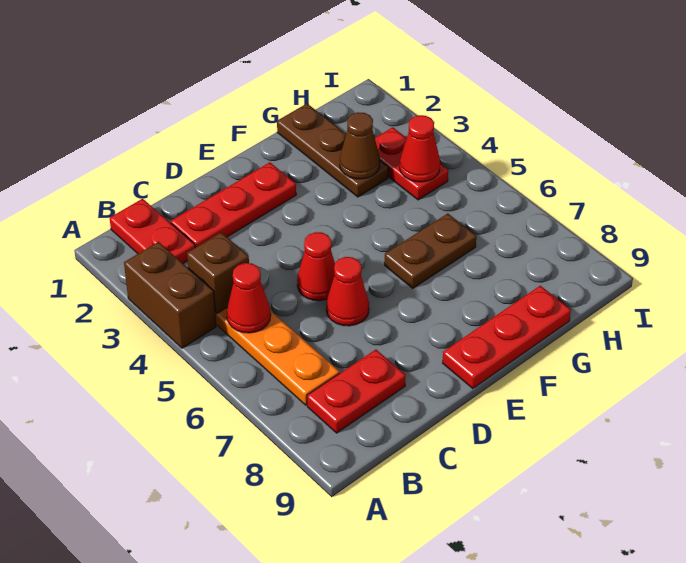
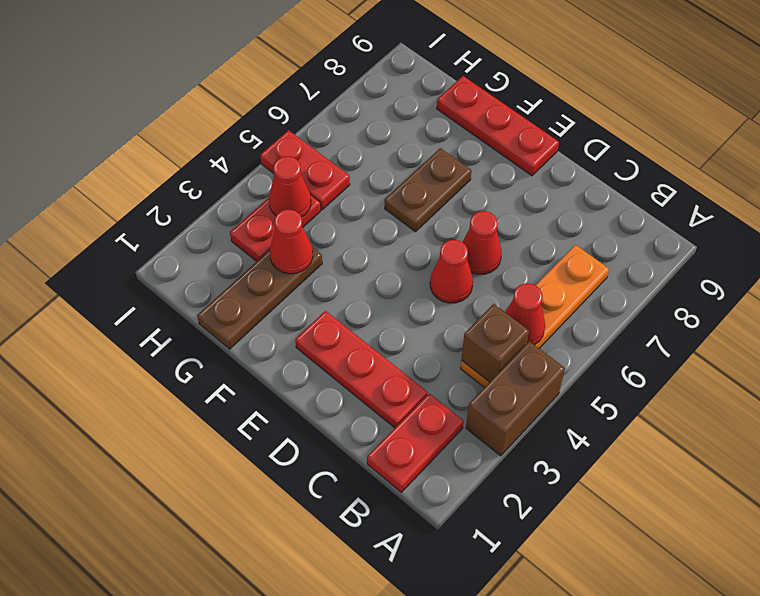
red 1x2 plate [307,350,406,433] -> red 1x2 plate moved to [260,130,350,210]
brown 1x2 plate [384,214,476,288] -> brown 1x2 plate turned to [385,148,471,232]
brown 1x1 cone [340,112,380,179] -> red 1x1 cone [270,209,313,274]

